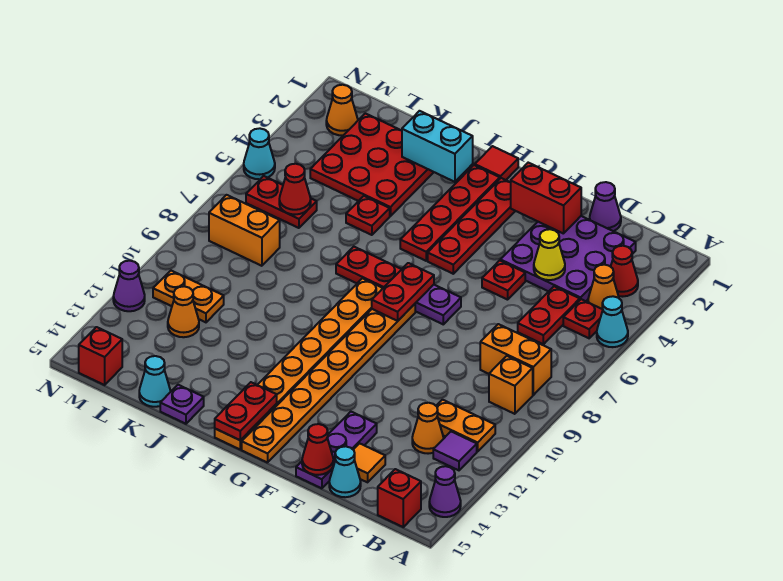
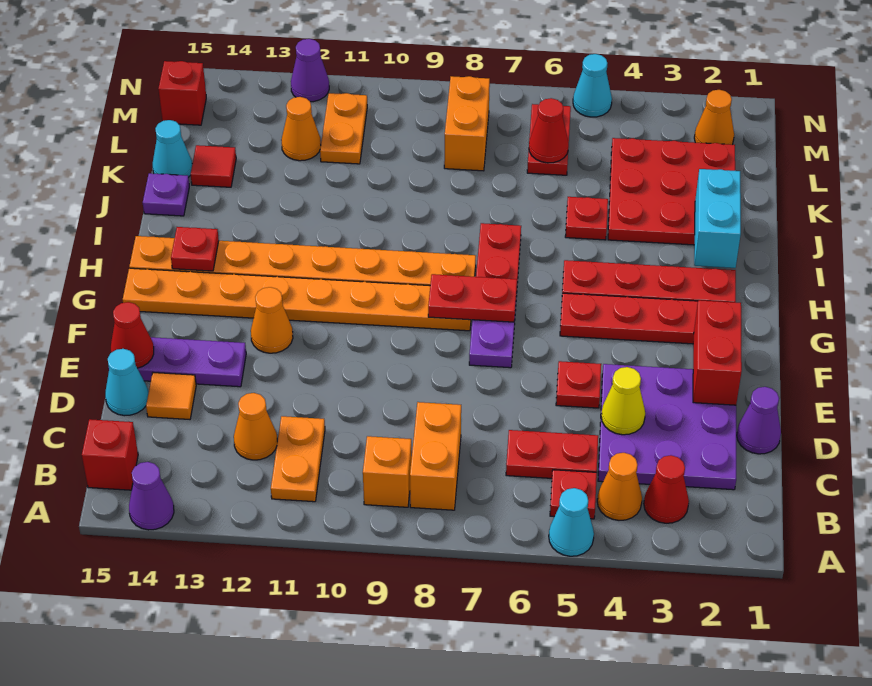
purple 1x1 tile [433,432,477,470] -> none
none -> orange 1x1 cone [251,287,293,353]
red 1x1 tile [475,146,518,180] -> red 1x1 tile moved to [191,145,236,187]
red 1x2 plate [215,382,277,440] -> red 1x1 plate [171,227,219,271]

